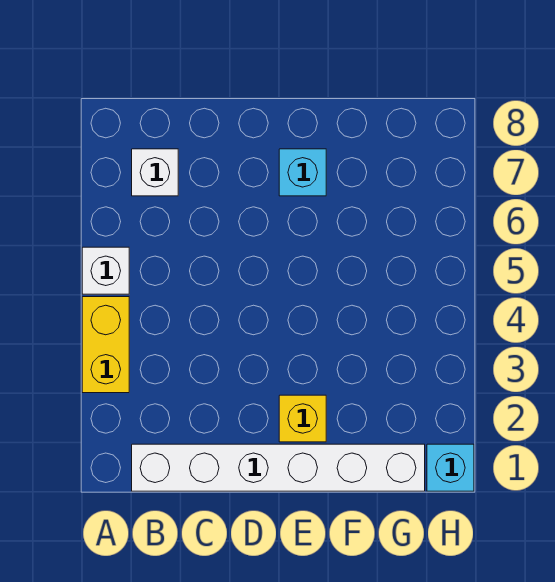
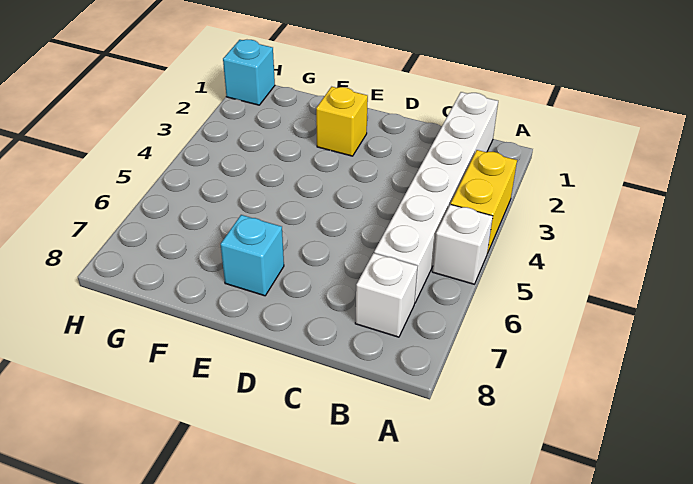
white 1x6 brick [132,444,425,491] -> white 1x6 brick turned to [374,92,498,303]

